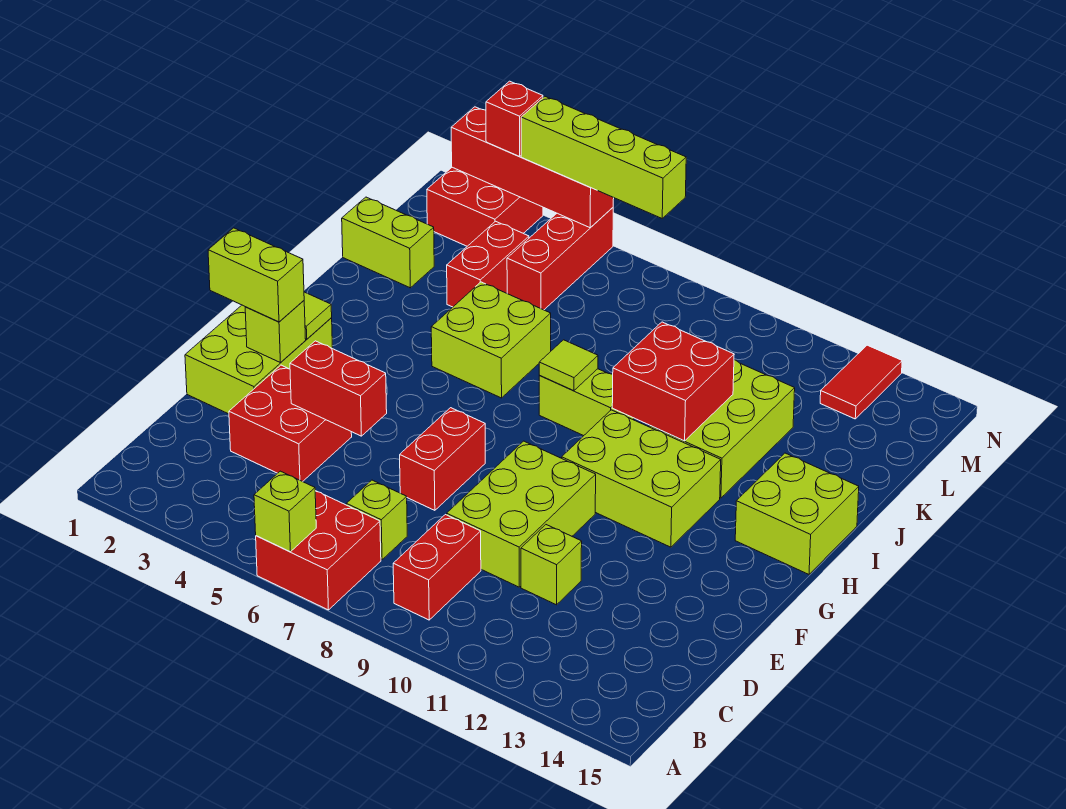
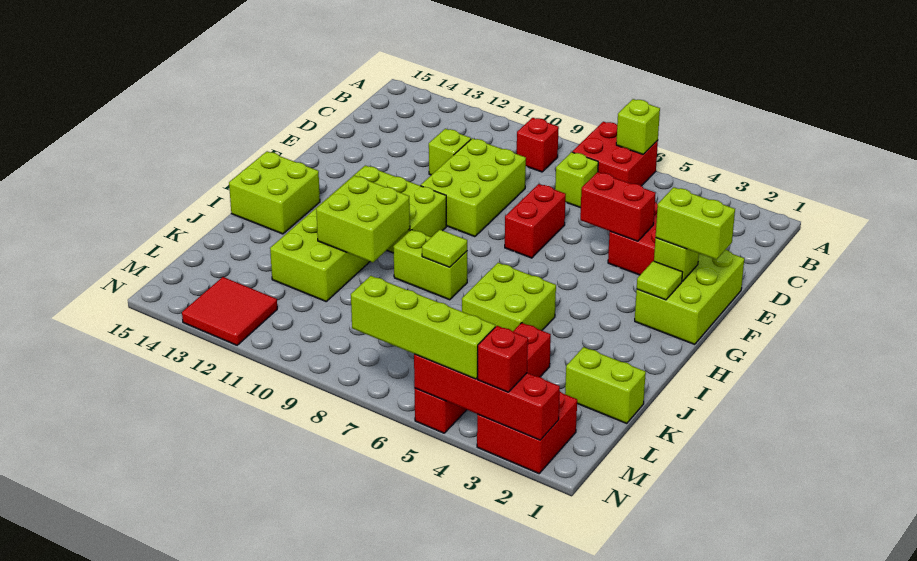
red 1x2 brick [393,515,481,620] -> red 1x1 brick [517,118,559,172]
red 2x2 brick [612,322,734,441] -> lime 2x2 brick [316,175,410,263]
red 1x2 tile [820,345,902,419] -> red 2x2 tile [182,277,277,345]

